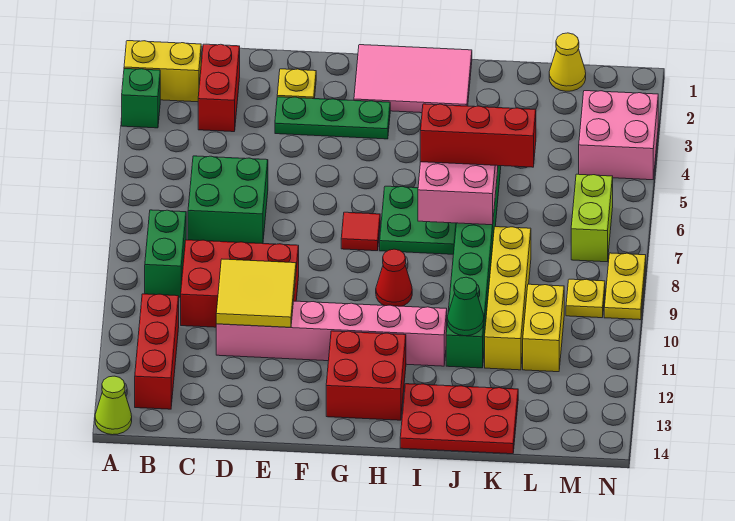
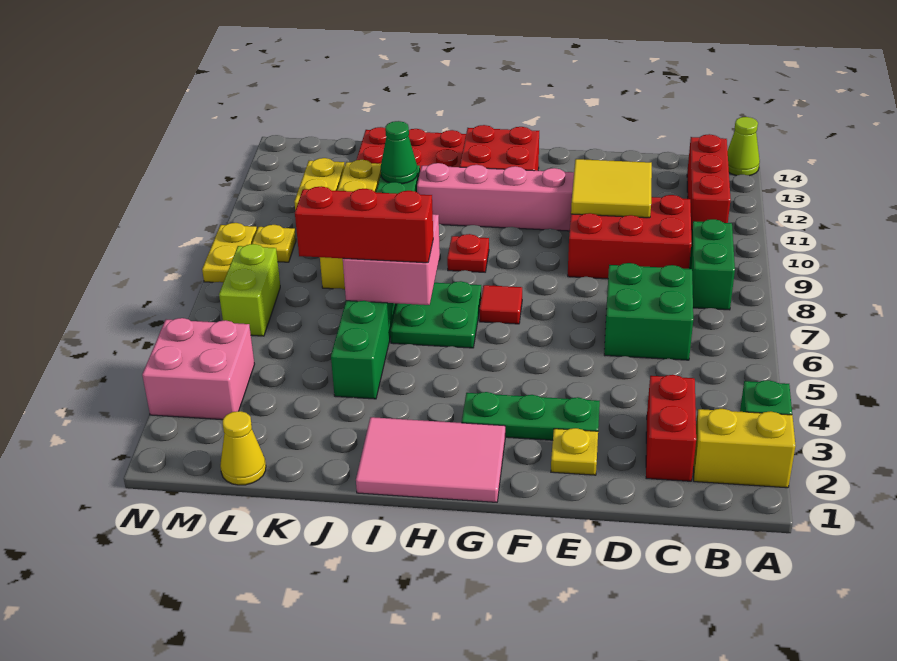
red 1x1 cone [376,249,412,306] -> red 1x1 plate [447,234,489,272]

